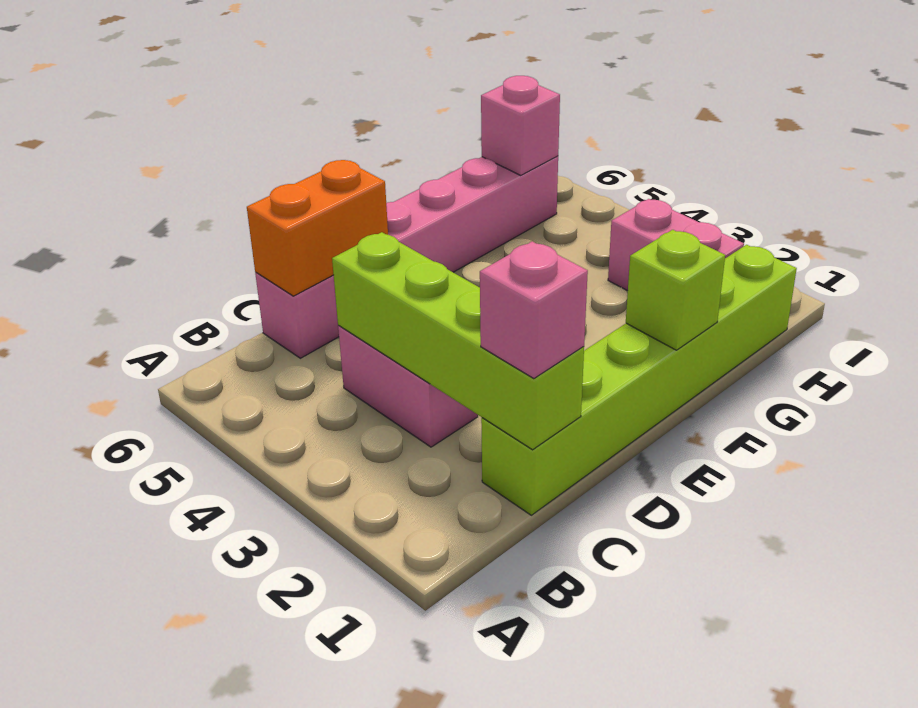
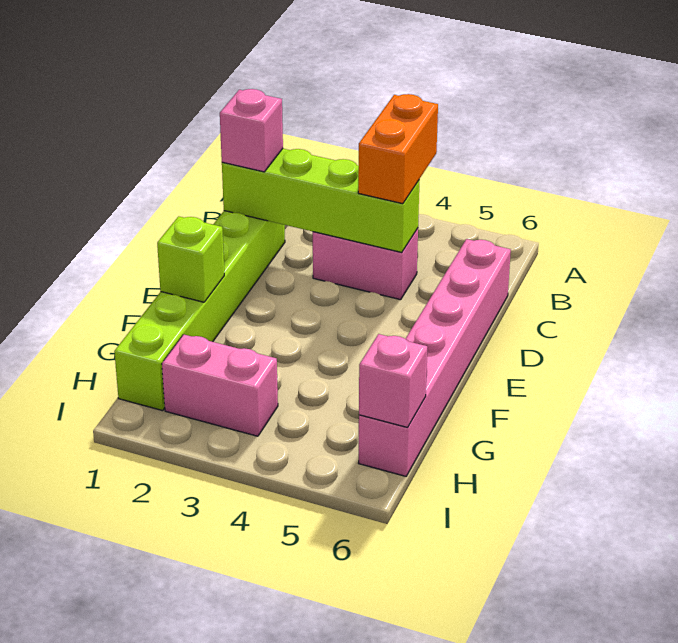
orange 1x2 brick [247,160,388,296] -> orange 1x2 brick moved to [358,94,438,204]

